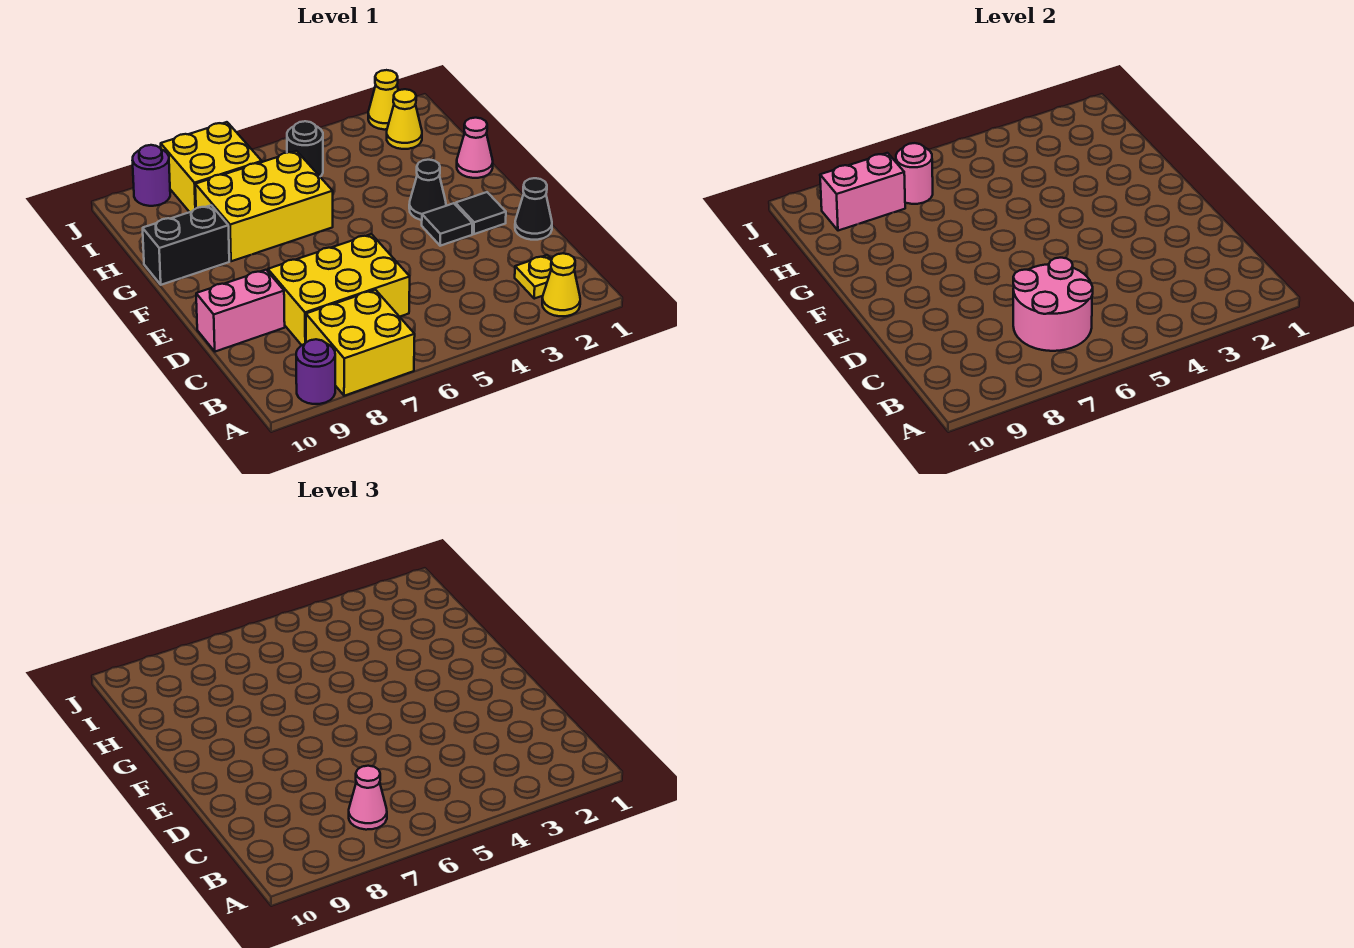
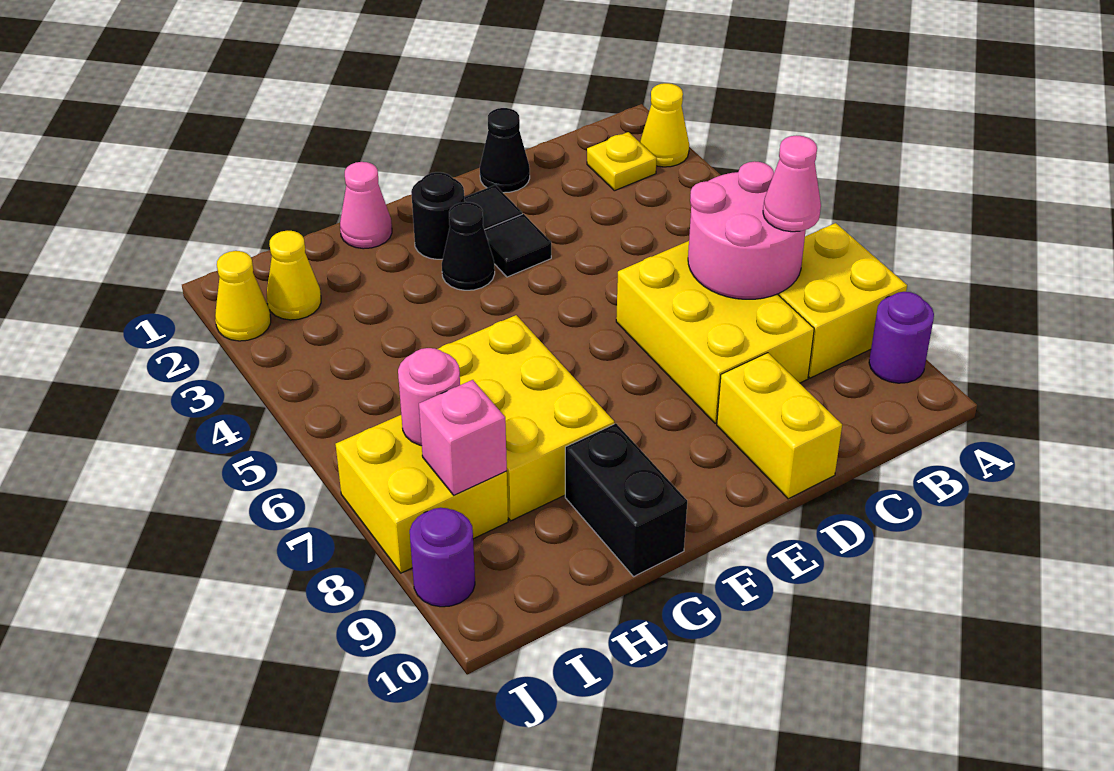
pink 1x2 brick [196,270,285,352] -> yellow 1x2 brick [717,353,842,499]
black 1x1 round brick [287,121,323,176] -> black 1x1 round brick moved to [411,172,465,259]
pink 1x2 brick [820,153,905,231] -> pink 1x1 brick [419,380,507,495]

